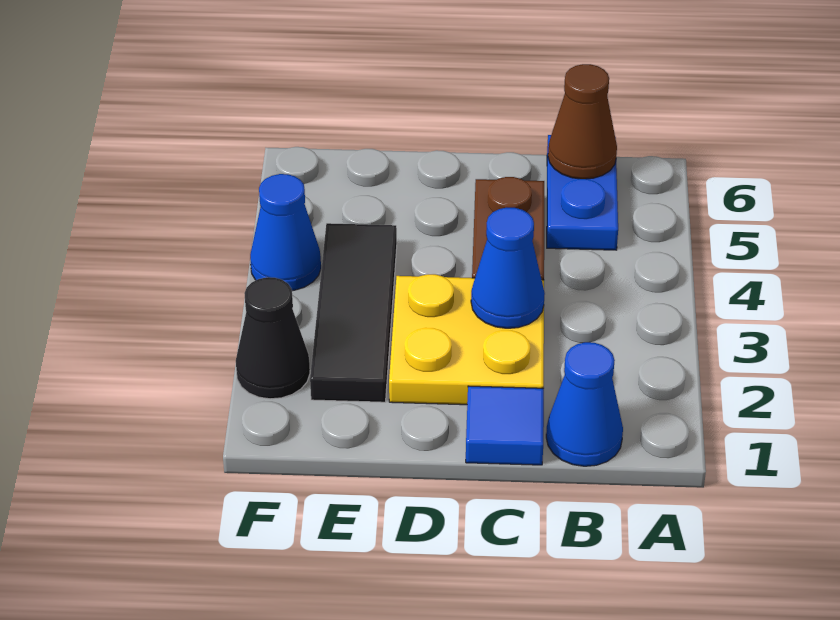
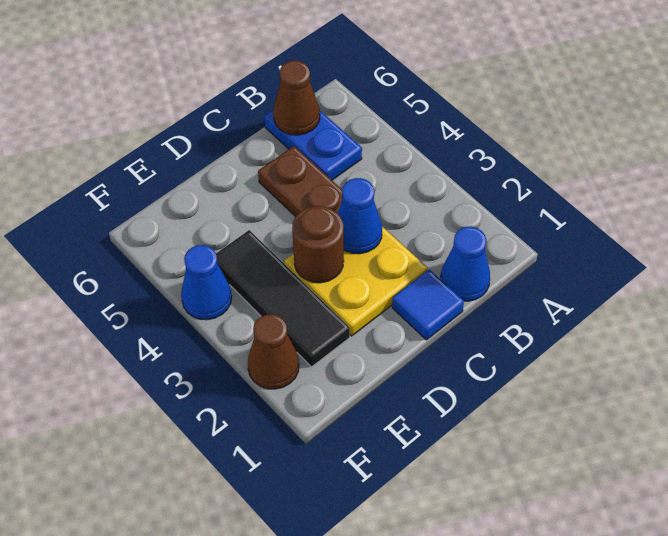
none -> brown 1x1 round brick [292,206,344,283]
black 1x1 cone [236,277,310,399] -> brown 1x1 cone [248,314,299,389]

